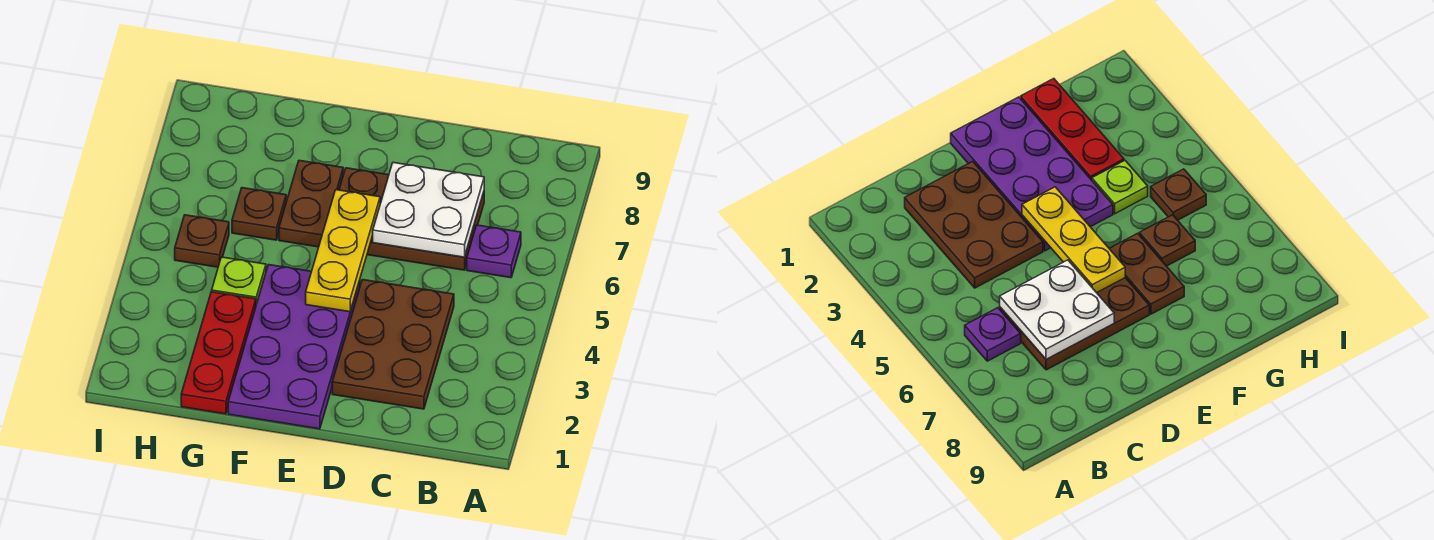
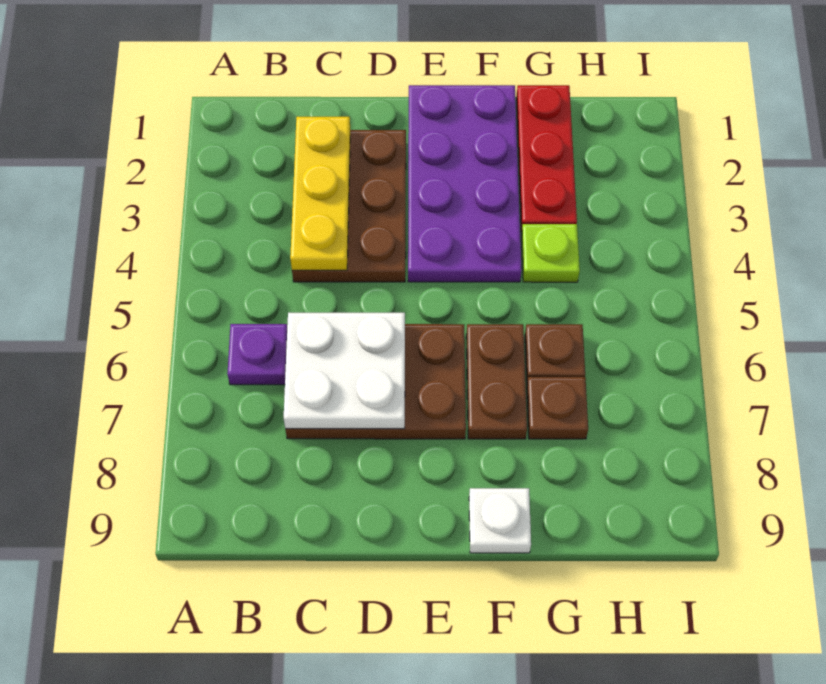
yellow 1x3 plate [306,190,380,312] -> yellow 1x3 plate moved to [290,116,350,270]
none -> white 1x1 plate [469,488,531,553]
brown 1x1 plate [175,215,229,267] -> brown 1x1 plate moved to [527,377,588,439]

